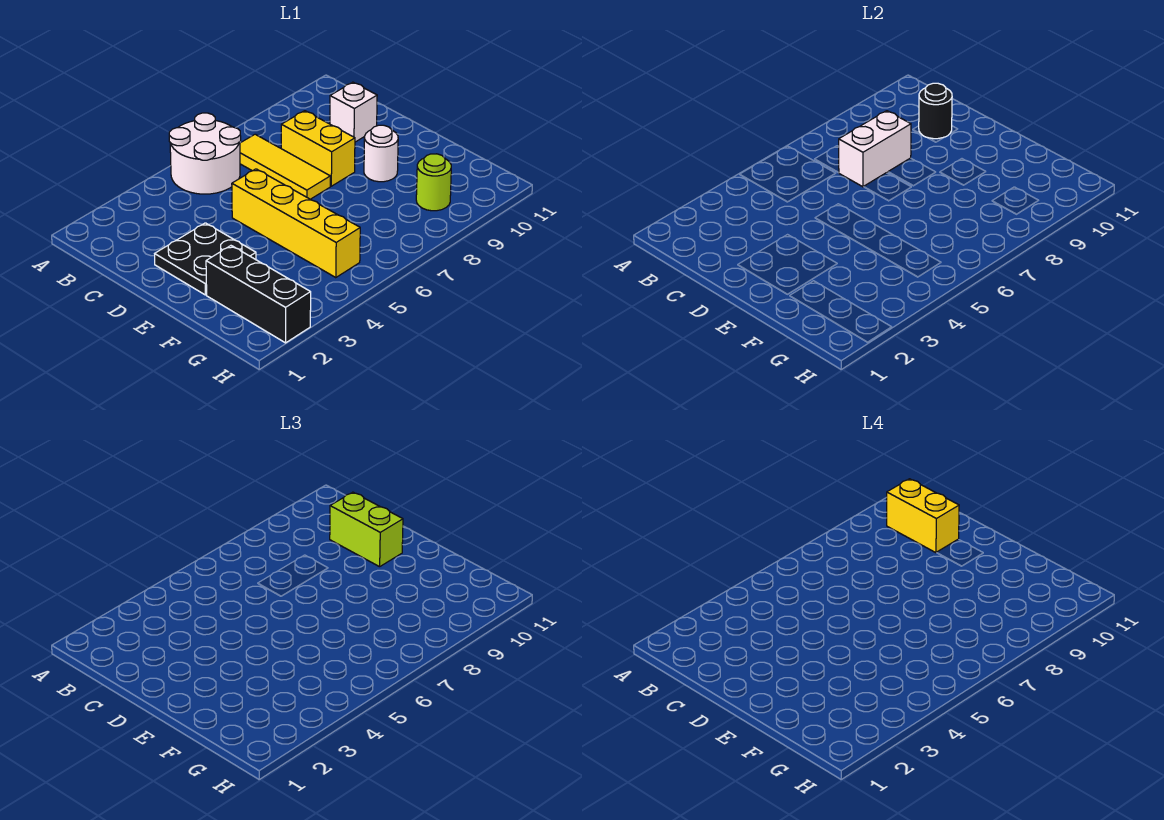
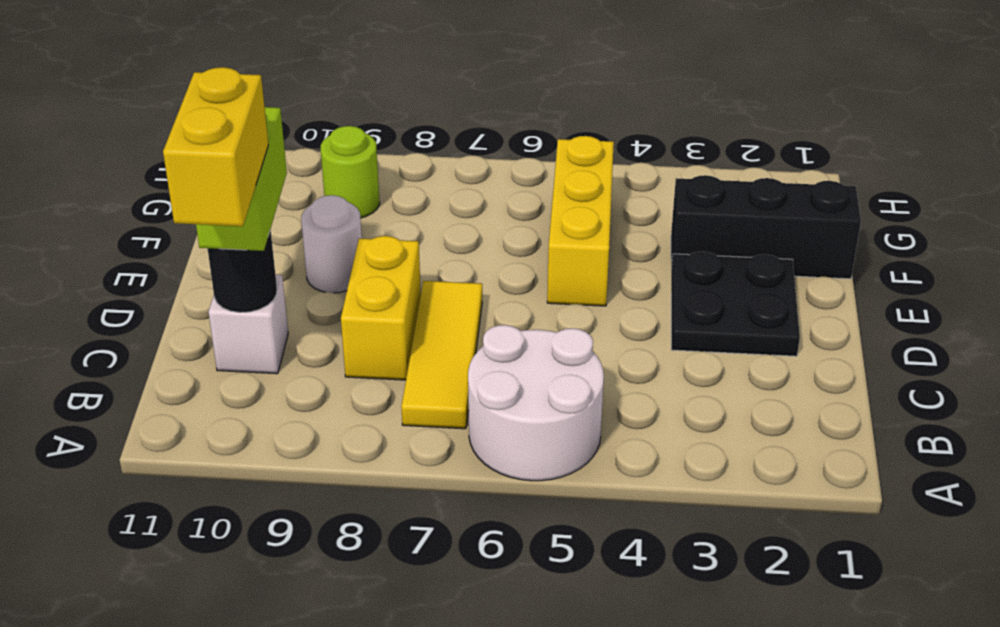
white 1x2 brick [839,111,911,187] -> none
yellow 1x4 brick [232,169,360,278] -> yellow 1x3 brick [547,136,614,306]
black 1x3 brick [206,246,311,343] -> black 1x3 brick turned to [671,175,861,279]

